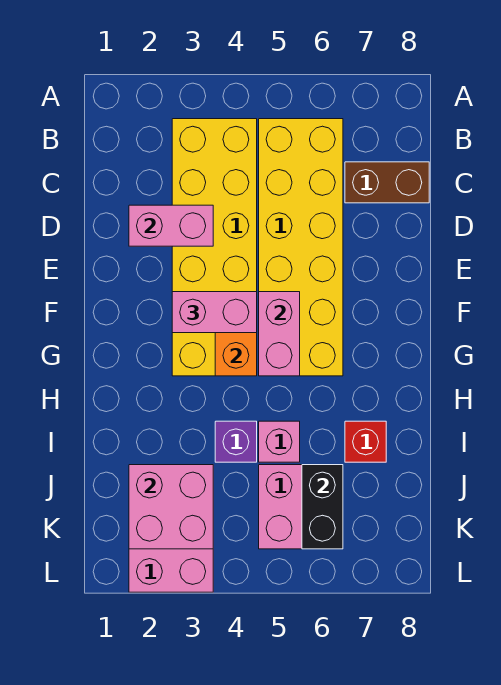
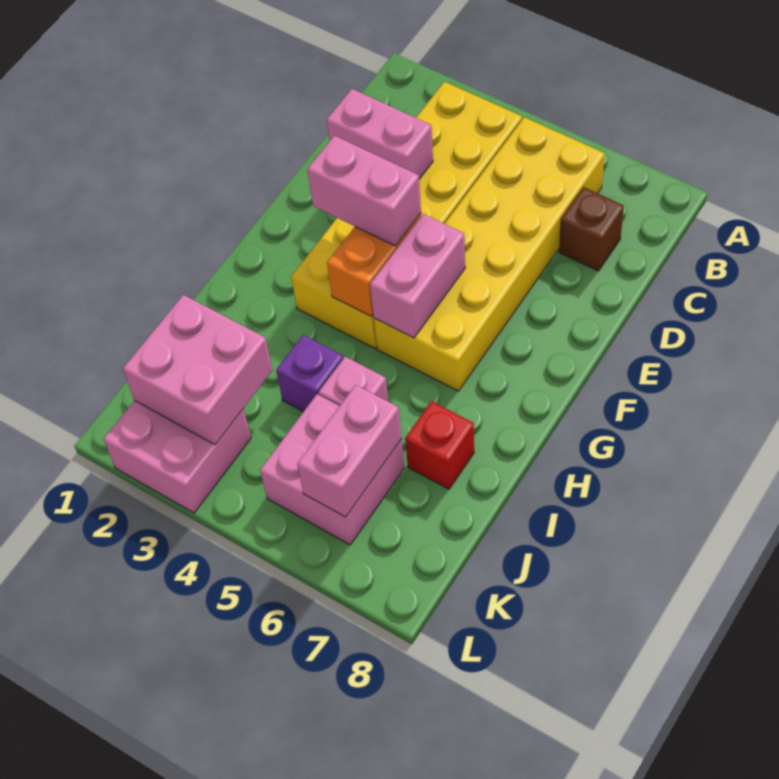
brown 1x2 brick [345,162,429,203] -> brown 1x1 brick [559,187,624,271]
black 1x2 brick [302,465,343,549] -> pink 1x2 brick [297,385,402,517]

